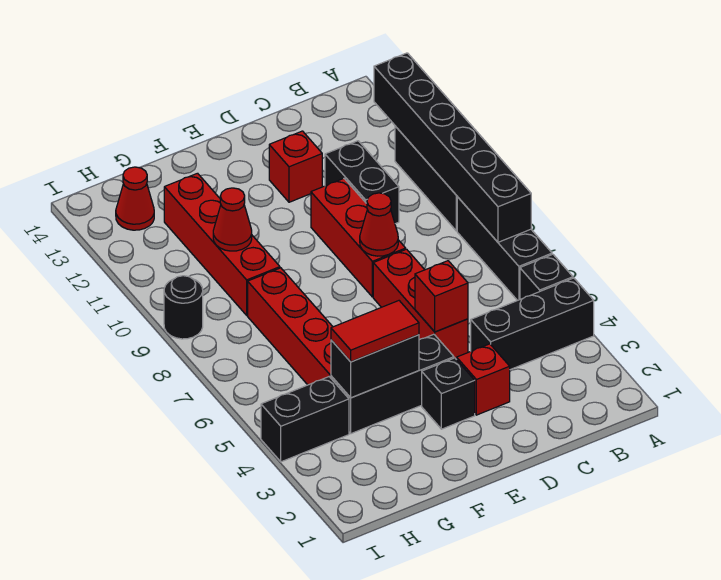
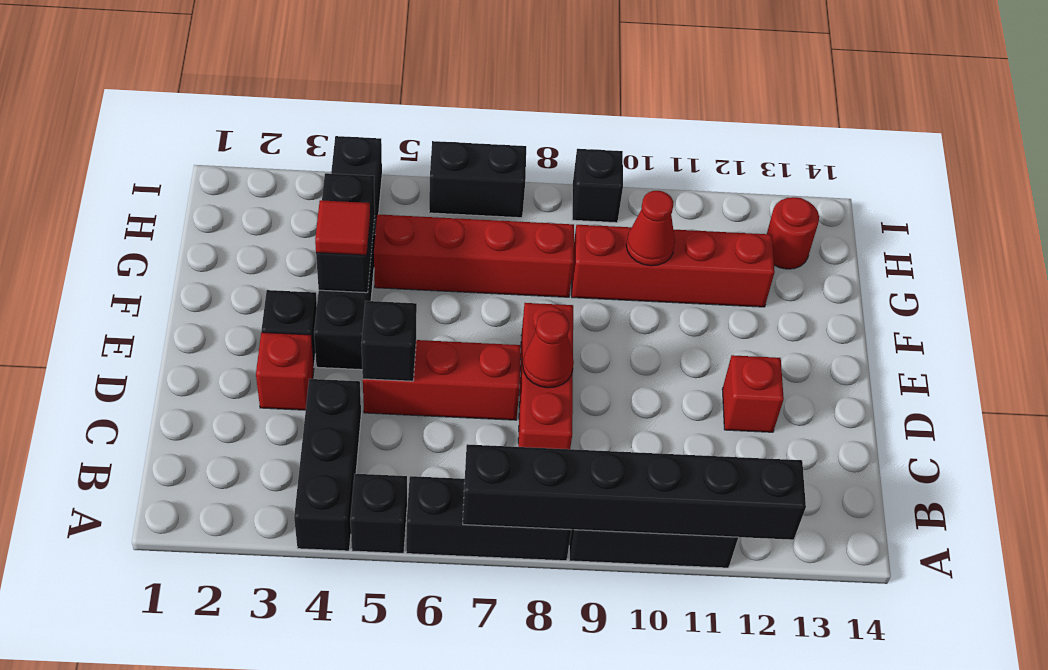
black 1x2 brick [325,141,399,224] -> black 1x2 brick moved to [429,141,526,218]
red 1x1 brick [415,261,468,332] -> black 1x1 brick [361,301,417,381]
red 1x3 brick [311,179,406,297] -> red 1x3 brick turned to [518,303,573,449]
red 1x2 tile [331,301,419,362] -> red 1x1 tile [315,200,370,255]
red 1x1 cone [116,167,154,230] -> red 1x1 round brick [767,197,819,269]
black 1x1 round brick [164,276,203,339] -> black 1x1 brick [572,149,623,223]

